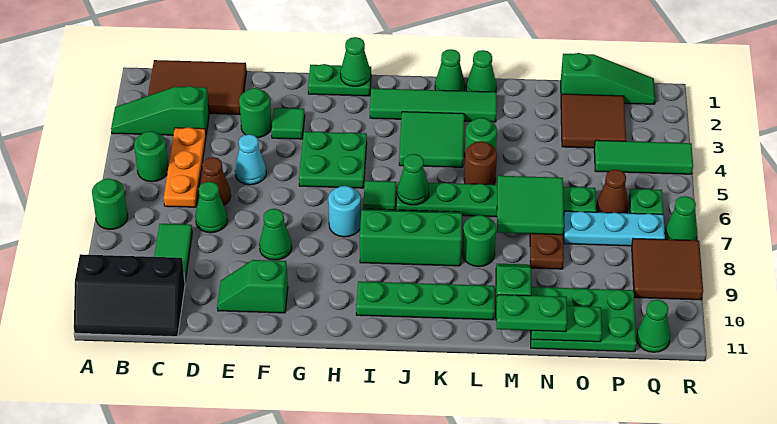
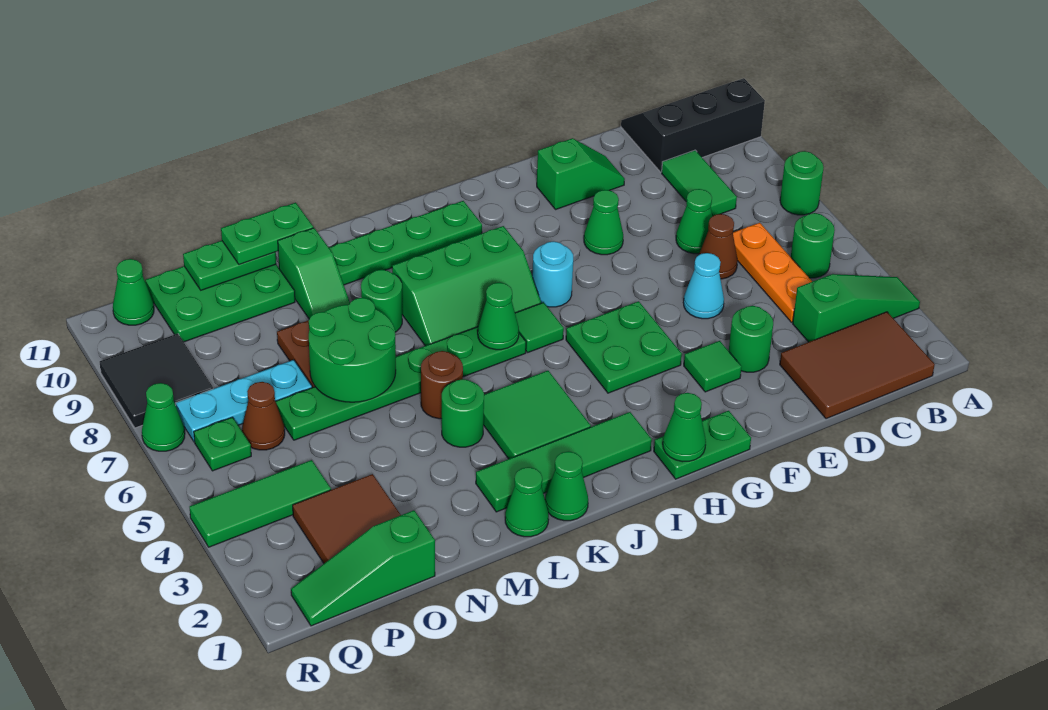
green 2x2 tile [497,176,564,235] -> green 2x2 round brick [309,298,396,402]
brown 2x2 tile [632,238,703,300] -> black 2x2 tile [100,334,213,428]

